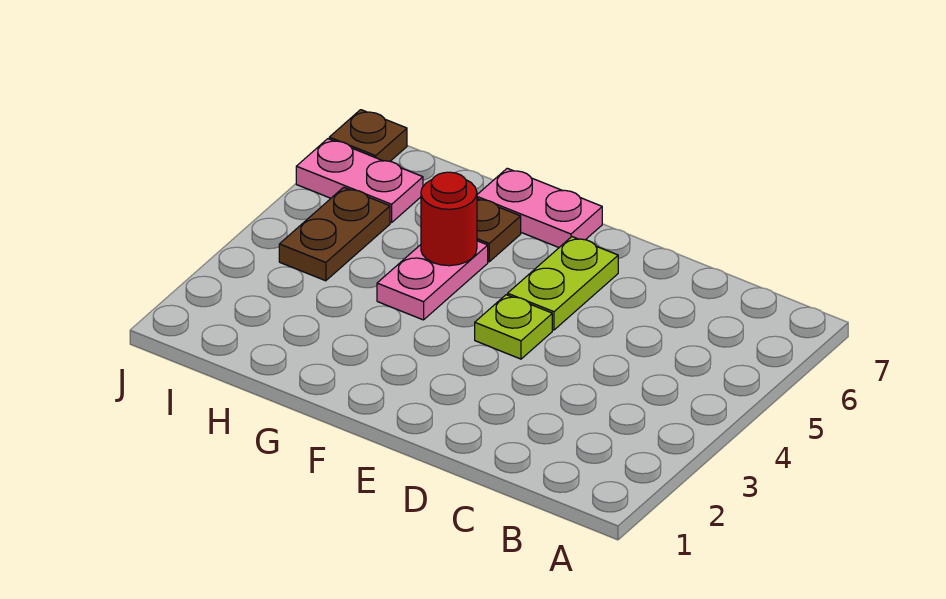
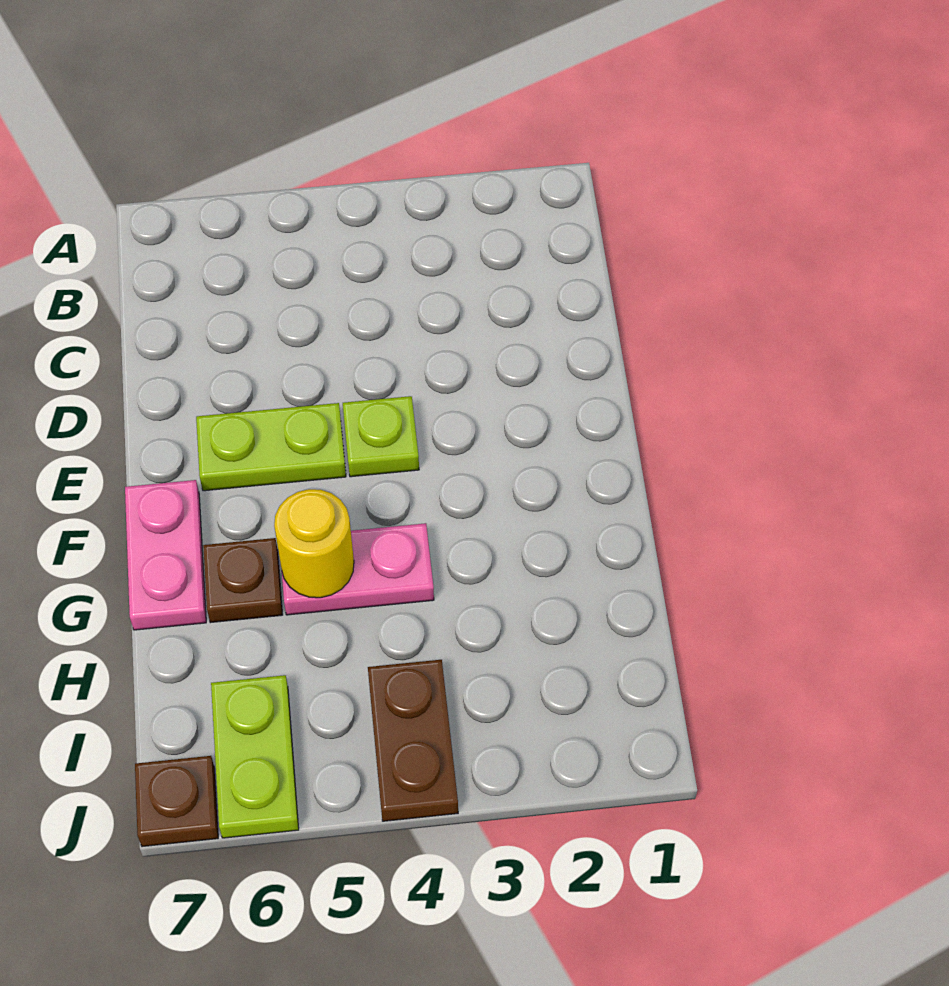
red 1x1 round brick [421,172,477,266] -> yellow 1x1 round brick [274,489,354,598]
brown 1x2 plate [279,187,390,281] -> brown 1x2 plate turned to [368,660,458,821]
pink 1x2 plate [296,139,423,223] -> lime 1x2 plate [211,675,299,838]

